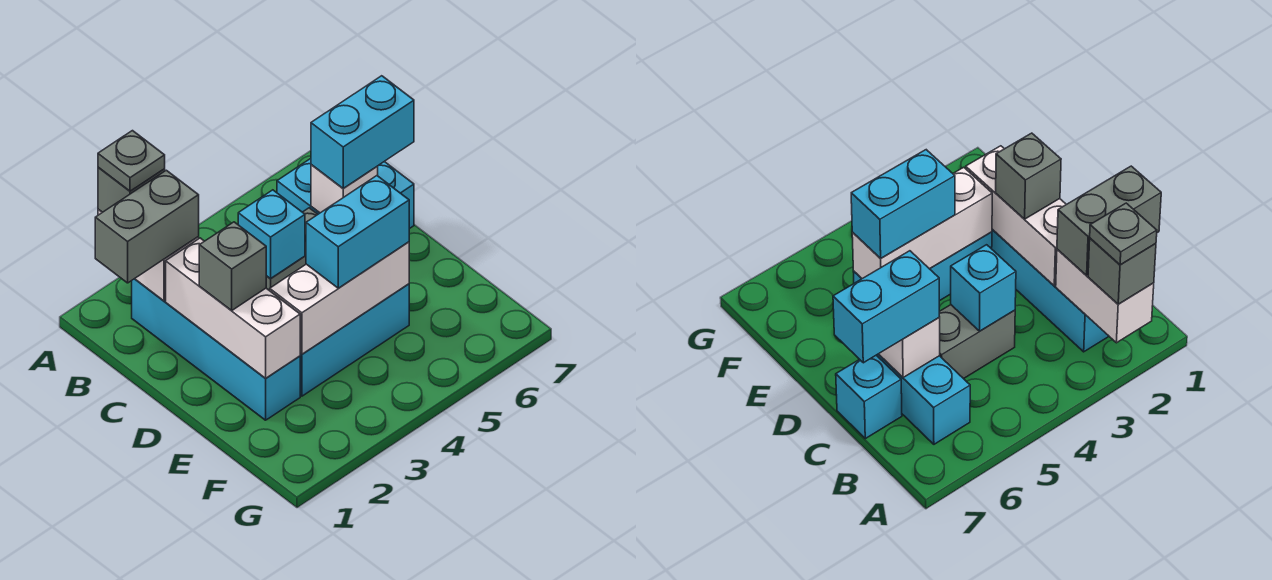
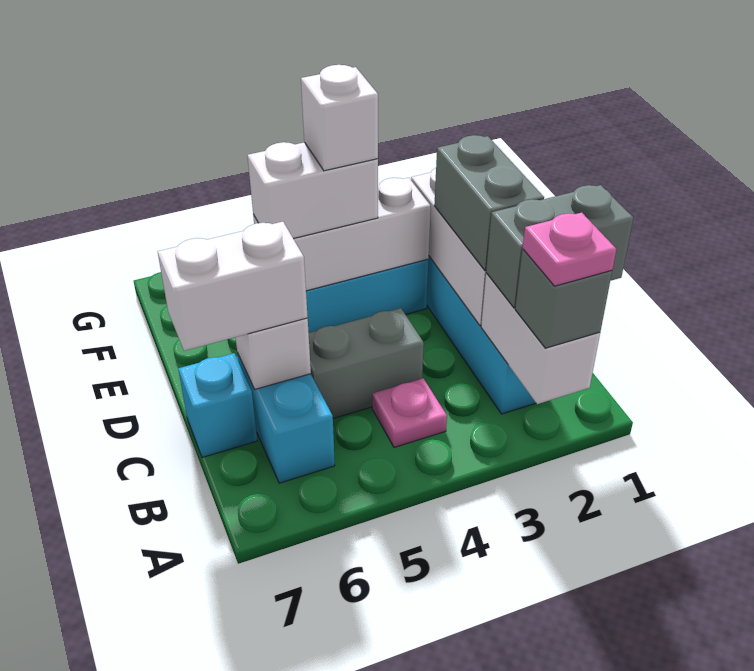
grey 1x1 plate [98,131,165,191] -> pink 1x1 plate [523,213,616,286]
none -> pink 1x1 plate [372,378,447,447]
cyan 1x1 brick [238,190,305,279] -> none
cyan 1x2 brick [311,76,414,188] -> white 1x2 brick [158,222,308,351]
grey 1x1 brick [199,222,266,311] -> grey 1x2 brick [434,135,544,270]
cyan 1x2 brick [306,176,409,288] -> white 1x2 brick [247,142,378,239]
none -> white 1x1 brick [301,65,378,171]

